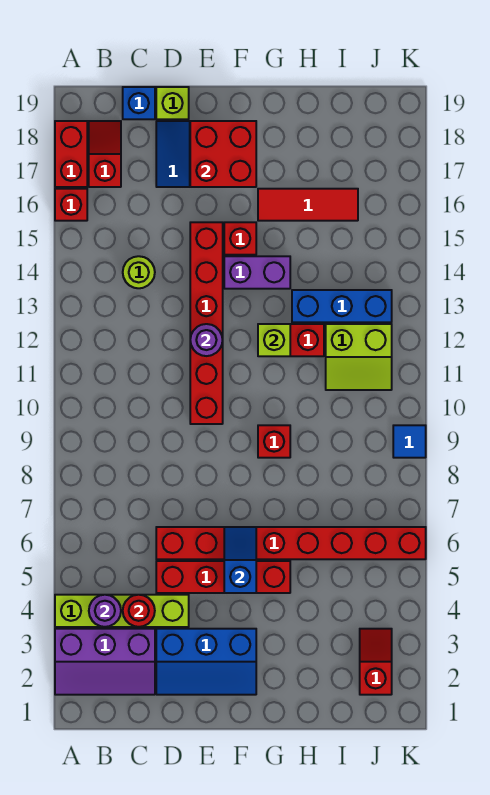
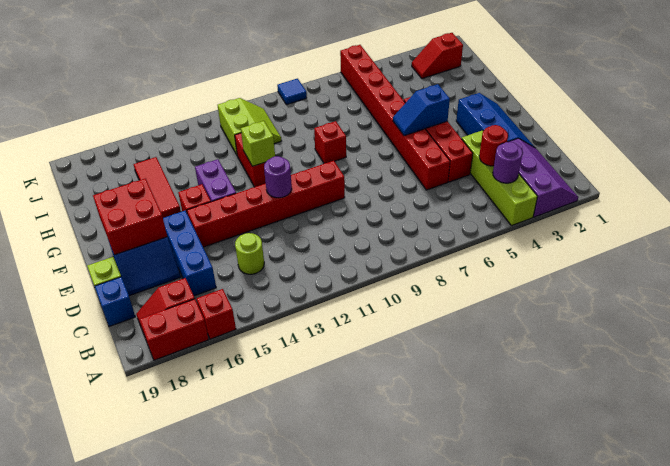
blue 1x3 brick [292,290,392,322] -> blue 1x3 brick moved to [163,211,216,296]

